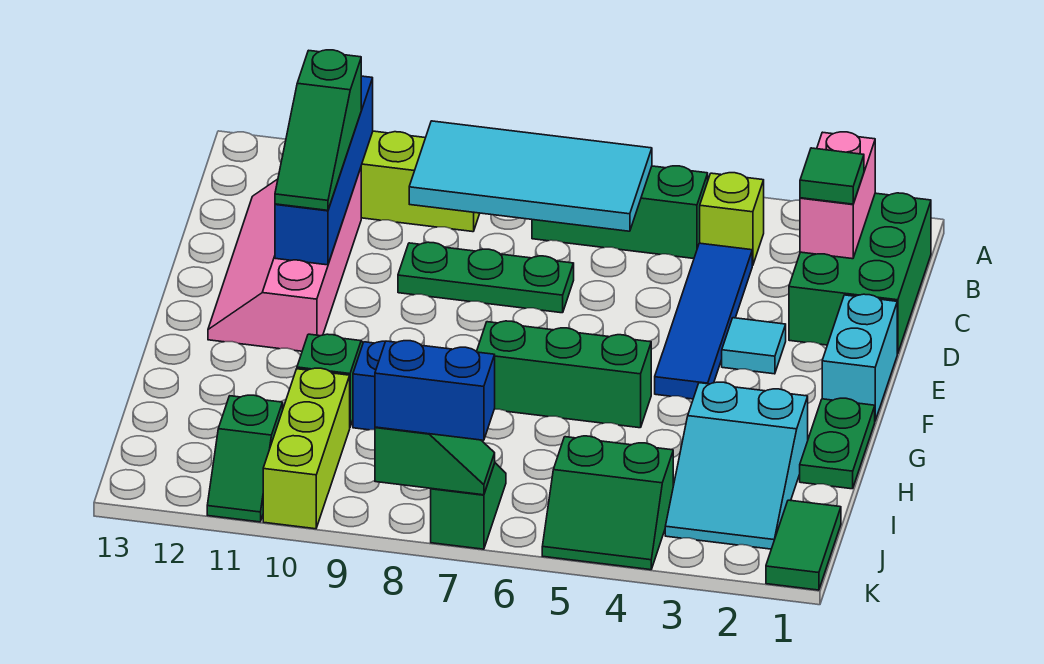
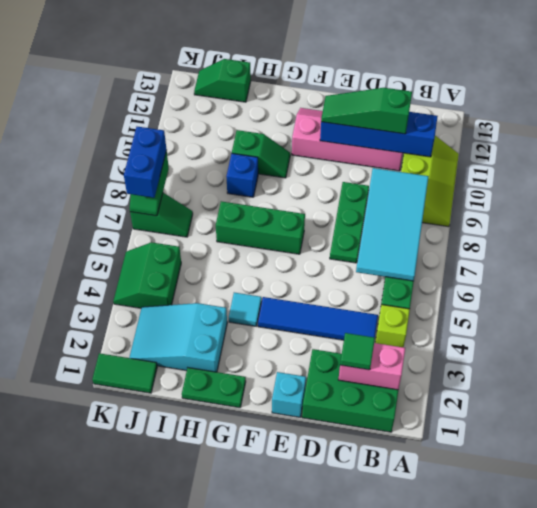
cyan 1x2 brick [822,294,897,420] -> cyan 1x1 brick [272,372,306,417]
cyan 1x1 tile [722,318,786,374] -> cyan 1x1 tile moved to [229,292,261,326]
green 1x3 brick [477,321,651,428] -> green 1x3 brick turned to [216,201,305,254]
lime 1x3 brick [263,368,350,529] -> none
green 1x2 slope [207,395,283,522] -> green 1x2 slope moved to [194,59,251,102]

